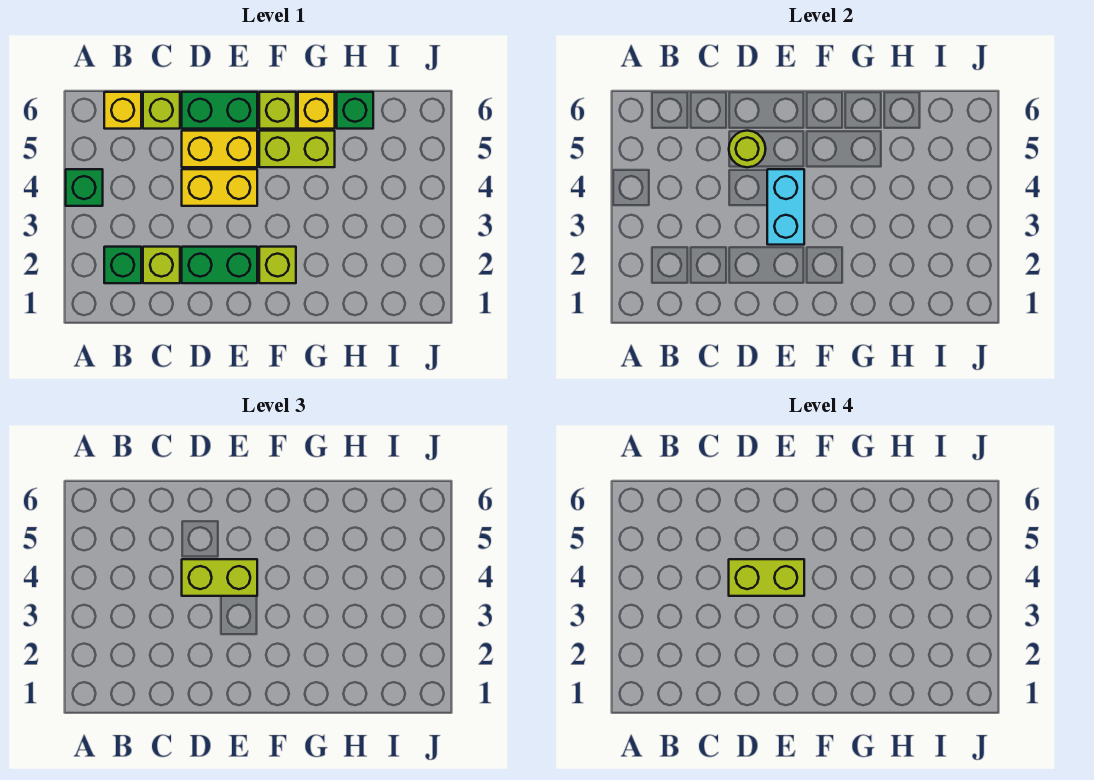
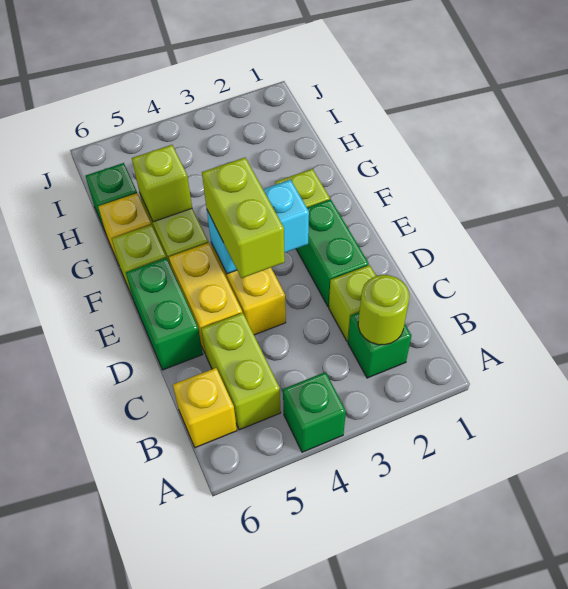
lime 1x1 brick [143,92,180,129] -> lime 1x1 brick moved to [132,145,192,222]
lime 1x2 brick [729,559,804,596] -> lime 1x2 brick moved to [201,313,281,430]
lime 1x1 round brick [729,131,766,167] -> lime 1x1 round brick moved to [358,275,409,345]

